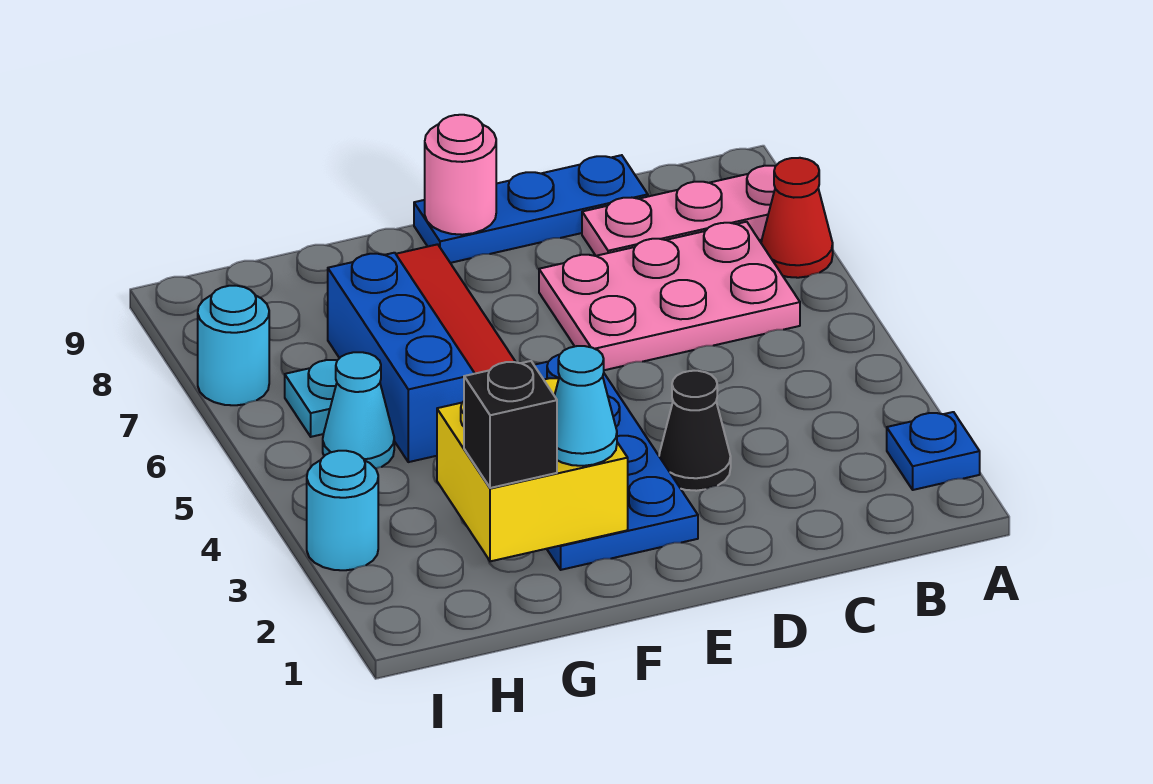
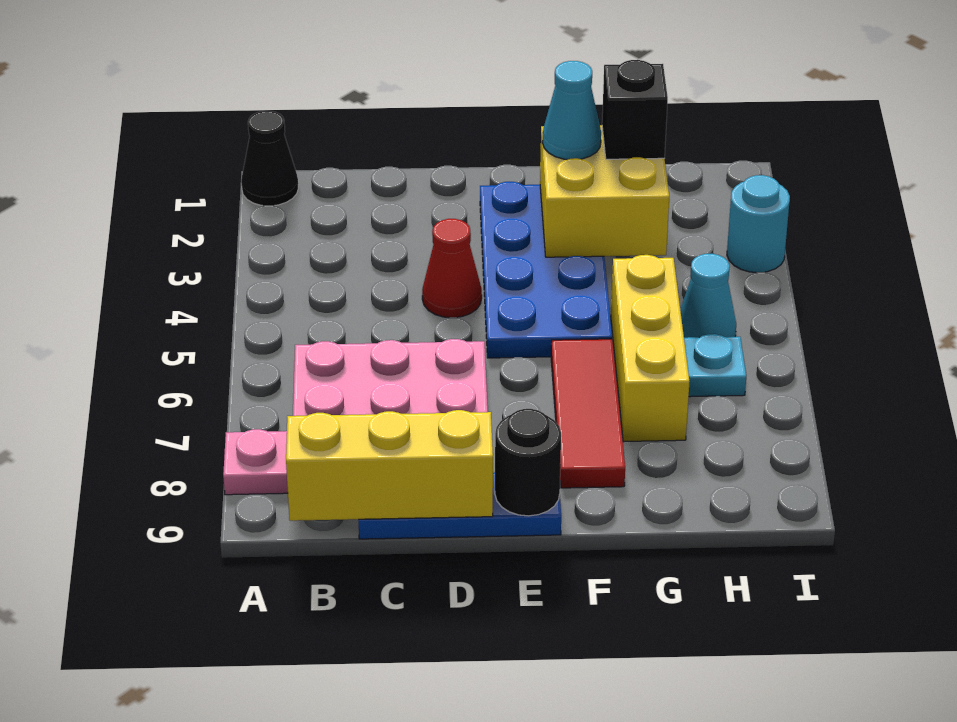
blue 1x1 plate [887,412,980,490] -> none
red 1x1 cone [761,158,833,278] -> red 1x1 cone moved to [422,219,482,318]
none -> yellow 1x3 brick [286,410,493,521]
black 1x1 cone [659,371,731,491] -> black 1x1 cone moved to [241,111,298,206]
pink 1x1 round brick [425,115,496,235] -> black 1x1 round brick [495,409,561,516]
blue 1x3 brick [328,253,475,462] -> yellow 1x3 brick [611,255,690,442]
cyan 1x1 round brick [198,286,269,405] -> none

